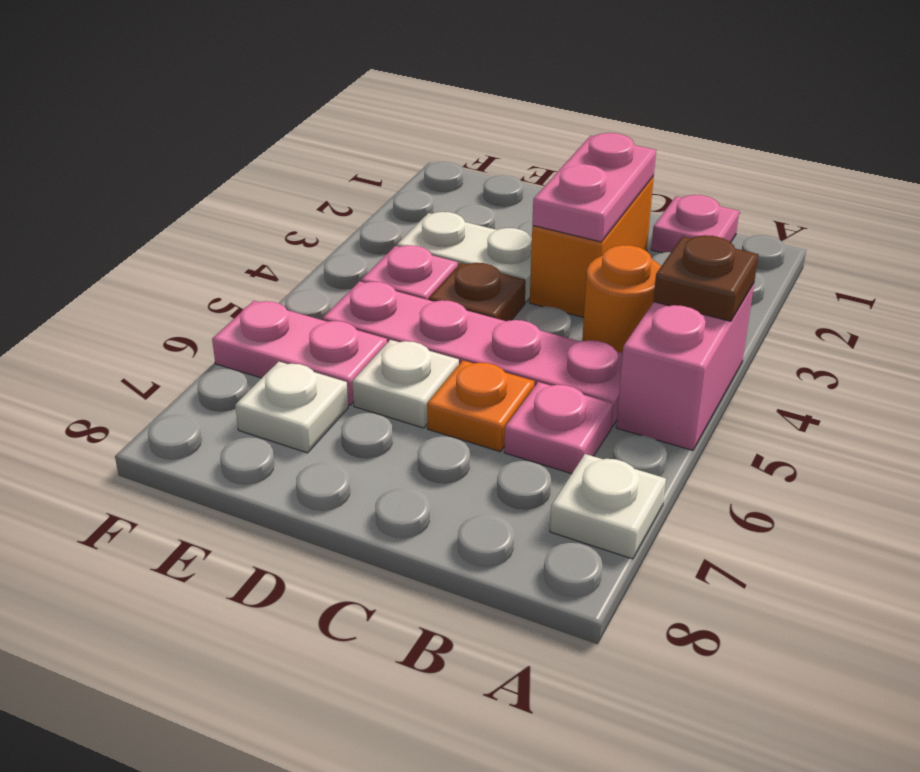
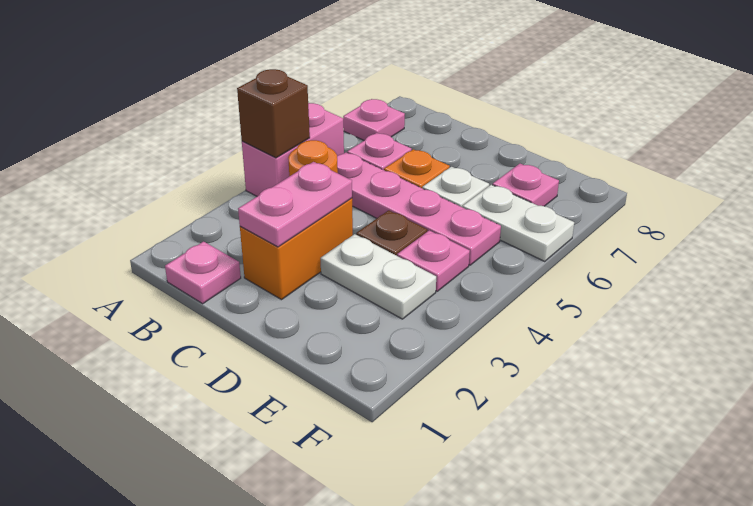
brown 1x1 plate [653,235,759,321] -> brown 1x1 brick [237,69,310,158]
white 1x1 plate [550,454,666,559] -> pink 1x1 plate [343,99,405,140]
pink 1x2 plate [212,301,387,405] -> white 1x2 plate [463,185,574,261]
white 1x1 plate [235,362,348,453] -> pink 1x1 plate [493,164,559,206]

